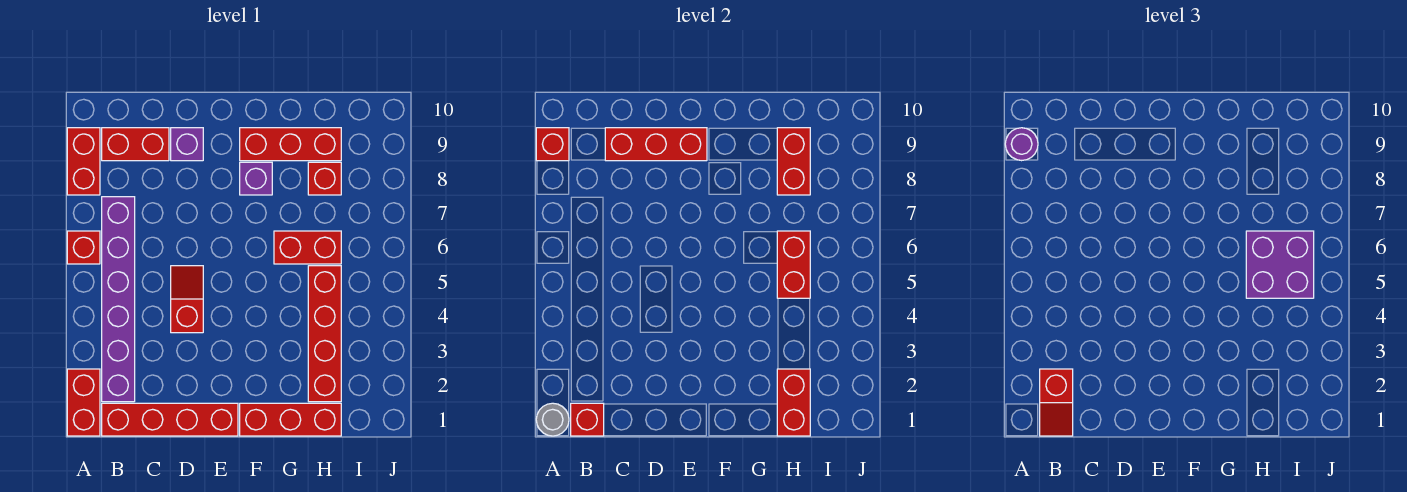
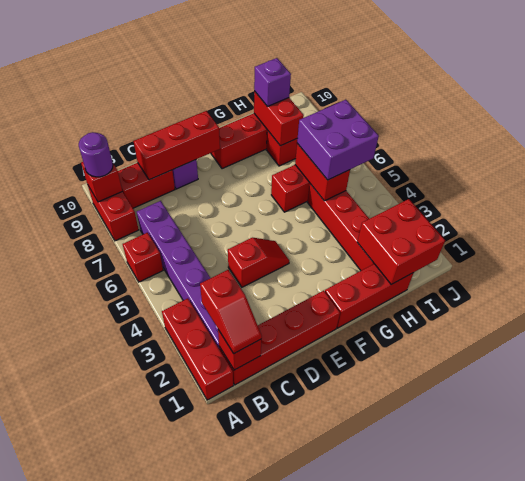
red 1x2 brick [67,369,100,436] -> red 1x3 brick [162,298,233,400]
grey 1x1 round brick [536,403,569,436] -> none
red 1x2 slope [171,266,203,333] -> red 1x2 slope turned to [228,238,289,287]
purple 1x1 brick [240,162,272,195] -> purple 1x1 brick moved to [254,58,291,106]
red 1x2 brick [777,369,810,436] -> red 2x2 brick [357,199,445,284]

